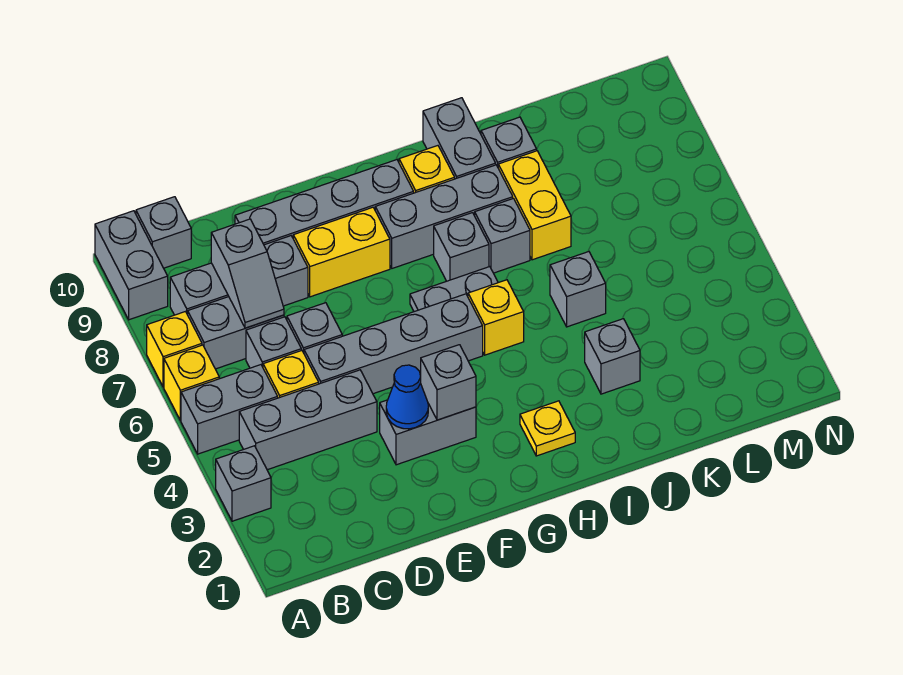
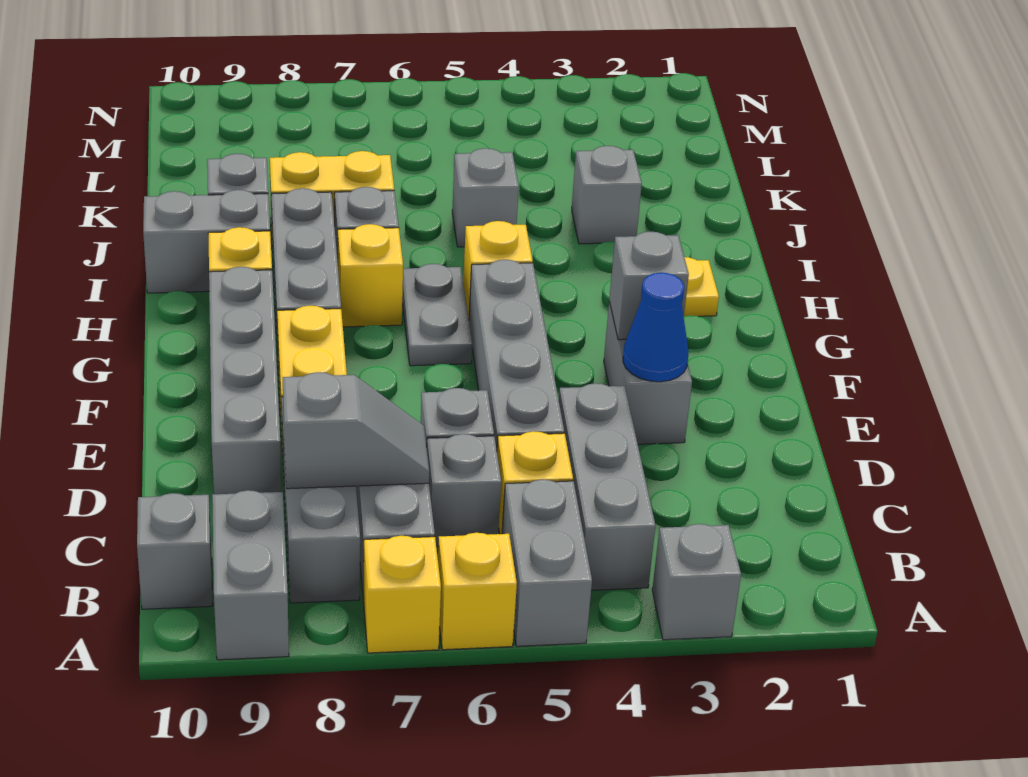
grey 1x2 brick [95,211,168,320] -> grey 1x2 brick turned to [212,490,289,660]
grey 1x1 brick [434,213,489,281] -> yellow 1x1 brick [338,224,403,327]

